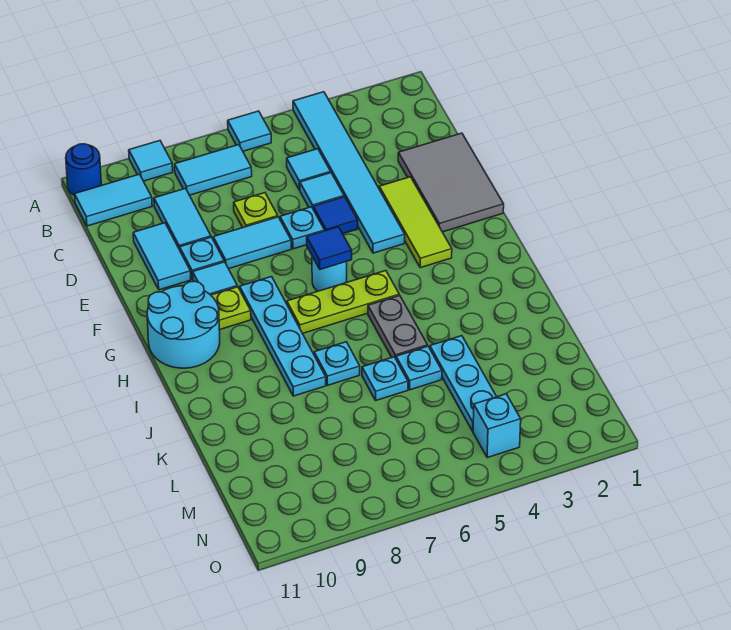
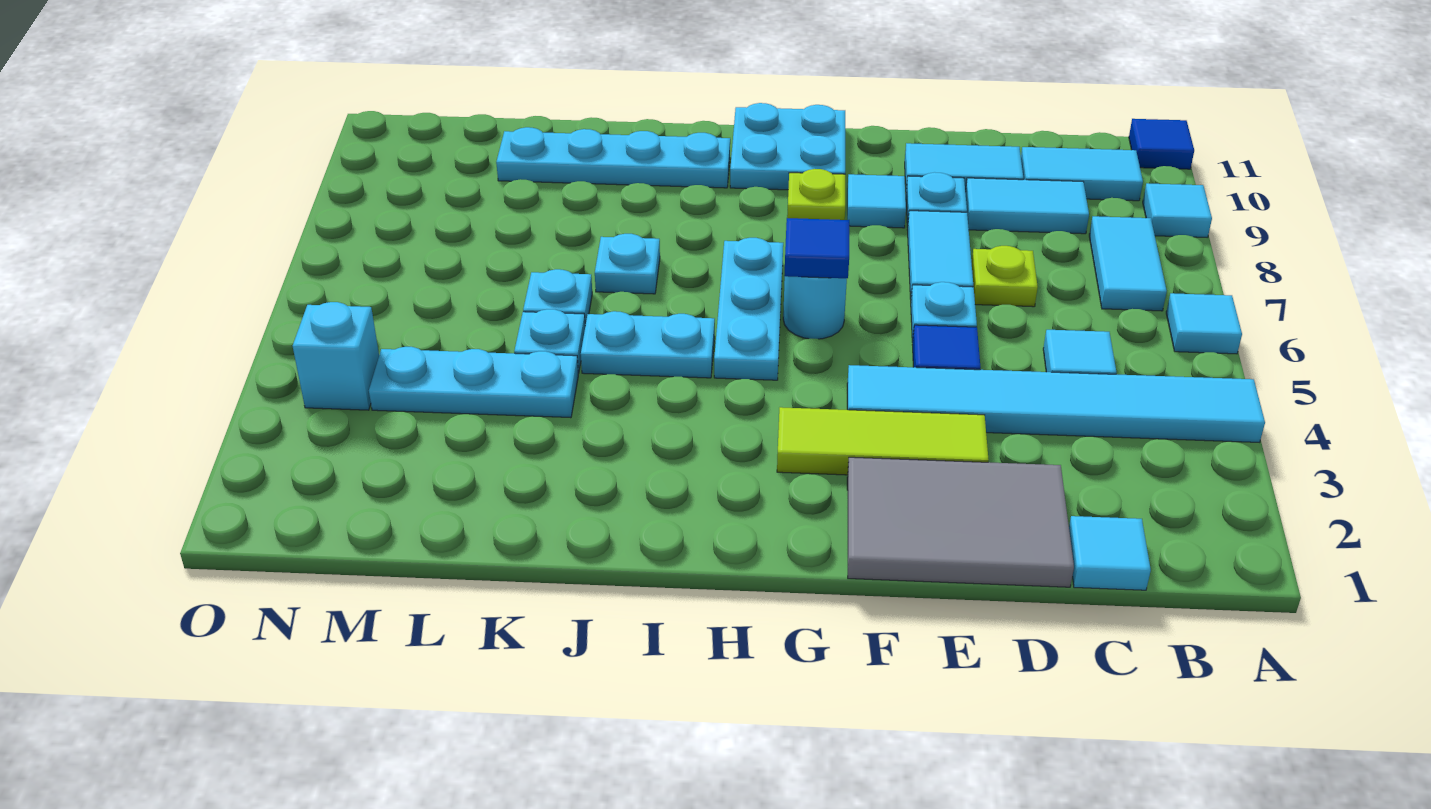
blue 1x1 round brick [66,144,101,196] -> blue 1x1 tile [1129,119,1194,169]
cyan 1x2 tile [75,174,152,226] -> cyan 1x2 tile turned to [1021,147,1143,201]
cyan 1x1 tile [300,173,344,208] -> cyan 1x1 tile moved to [1069,516,1151,590]
cyan 1x4 plate [240,277,326,396] -> cyan 1x4 plate moved to [496,127,730,188]
cyan 2x2 round brick [147,281,220,368] -> cyan 2x2 plate [730,103,845,190]
lime 1x3 plate [287,271,399,333] -> cyan 1x3 plate [714,238,783,380]
grey 1x2 plate [368,295,428,359] -> cyan 1x2 plate [581,311,715,378]

